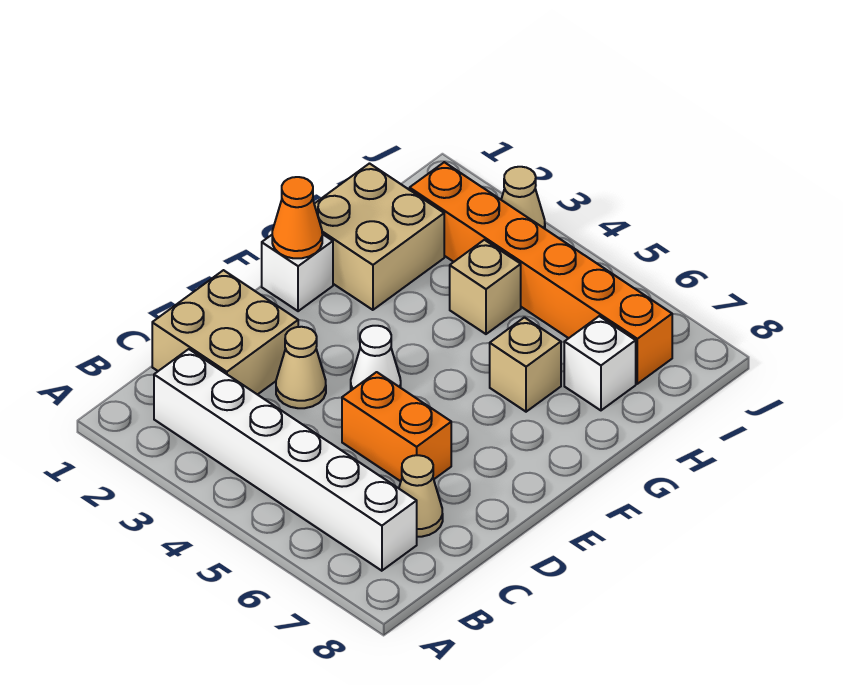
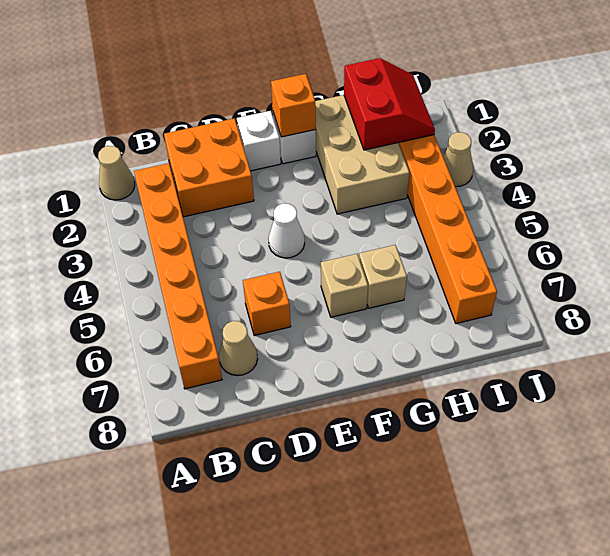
white 1x6 brick [154,349,417,571] -> orange 1x6 brick [134,163,222,389]
tan 2x2 brick [152,270,298,395] -> orange 2x2 brick [164,118,254,217]
tan 1x1 cone [276,327,326,408] -> tan 1x1 cone moved to [98,146,135,200]
orange 1x2 brick [342,372,451,481] -> orange 1x1 brick [243,272,291,336]
orange 1x1 cone [272,177,322,258] -> orange 1x1 brick [271,74,316,137]
tan 2x2 brick [314,164,444,310] -> tan 2x3 brick [315,95,410,214]
none -> red 2x2 slope [344,58,435,150]
tan 1x1 brick [450,240,521,334] -> tan 1x1 brick moved to [321,254,368,317]
white 1x1 brick [564,316,636,410] -> white 1x1 brick moved to [237,111,281,171]

